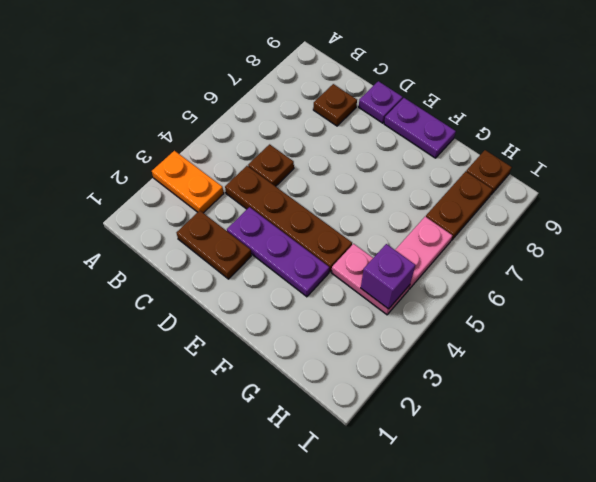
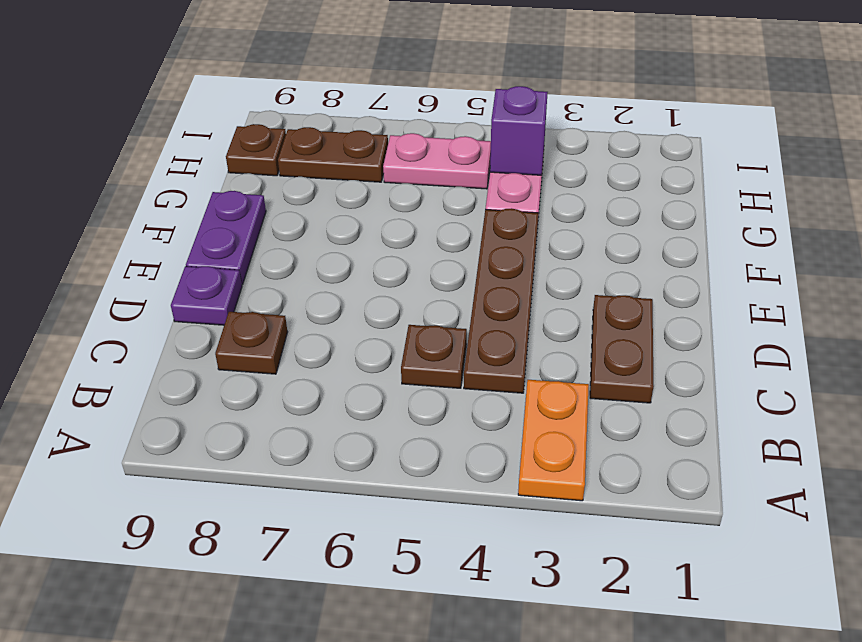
purple 1x3 plate [227,207,329,297] -> none

